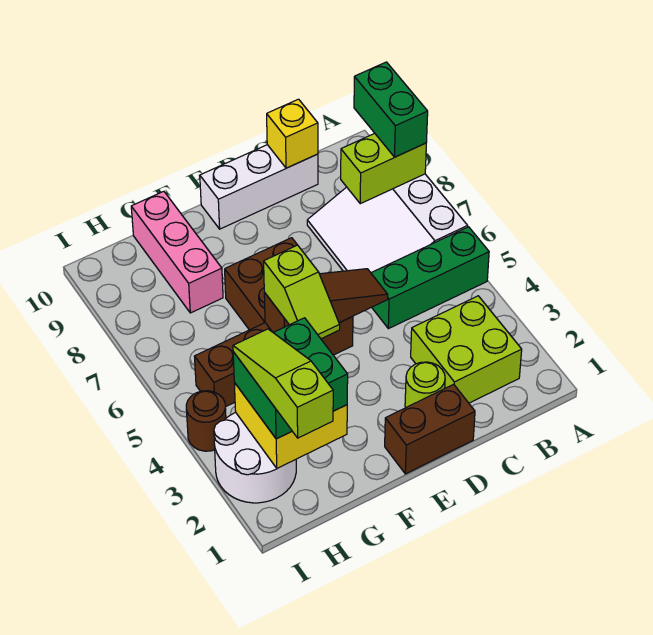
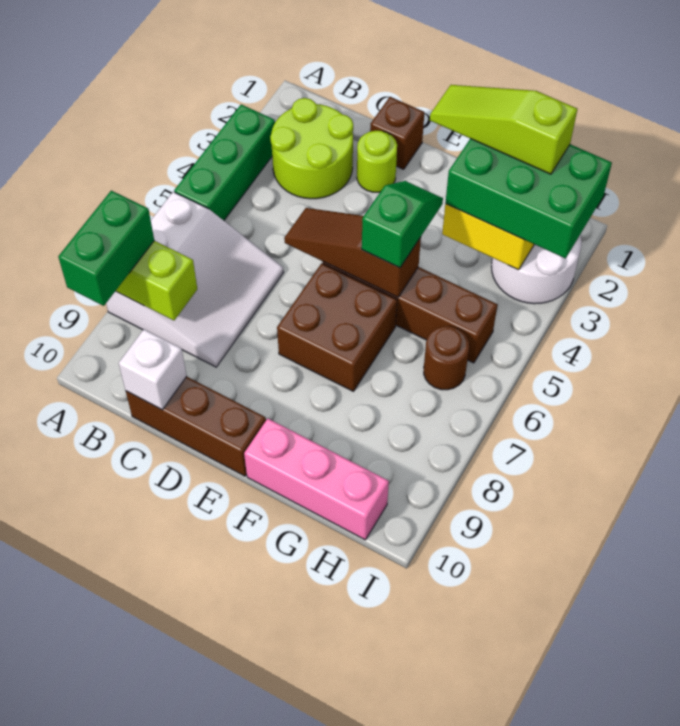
green 1x3 brick [371,227,489,329] -> green 1x3 brick turned to [174,105,275,220]
lime 2x2 brick [411,296,522,403] -> lime 2x2 round brick [270,98,353,199]
white 1x3 brick [200,145,318,229] -> brown 1x3 brick [126,377,266,476]
yellow 1x1 brick [267,99,318,168] -> white 1x1 brick [119,329,187,410]
brown 1x2 brick [385,384,475,474] -> brown 1x1 brick [370,97,424,169]
lime 1x2 slope [264,245,340,339] -> green 1x2 slope [362,181,443,268]
green 2x2 brick [233,318,348,439] -> green 2x3 brick [445,139,612,258]
pink 1x3 brick [131,191,223,313] -> pink 1x3 brick turned to [244,419,389,540]
lime 1x3 slope [233,329,333,438] -> lime 1x3 slope turned to [430,85,577,174]
brown 1x1 round brick [186,391,226,451] -> brown 1x1 round brick moved to [424,326,469,390]

